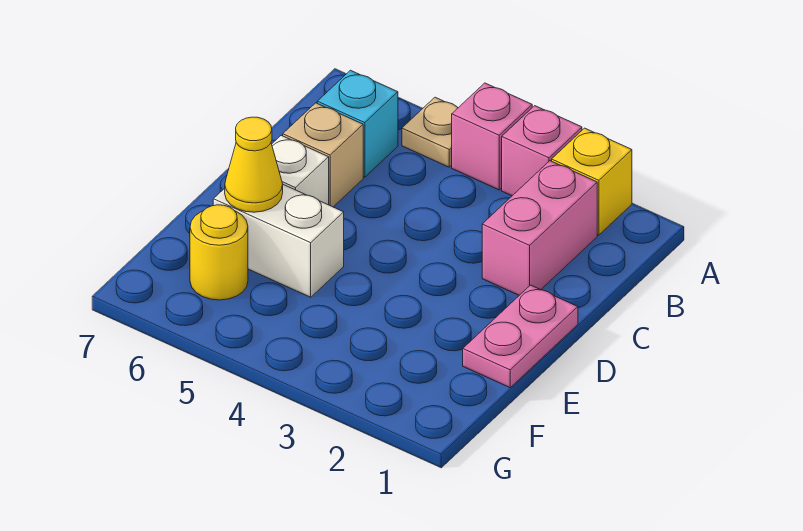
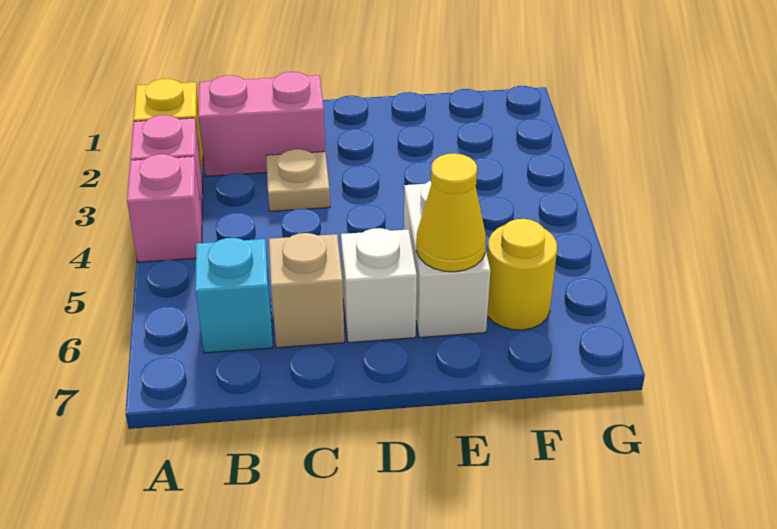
tan 1x1 plate [402,97,458,167] -> tan 1x1 plate moved to [266,149,330,211]
pink 1x2 plate [463,285,578,388] -> none

